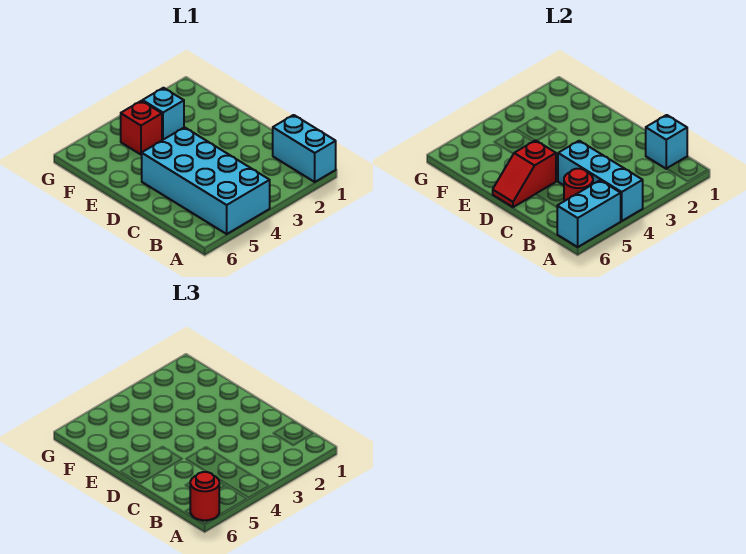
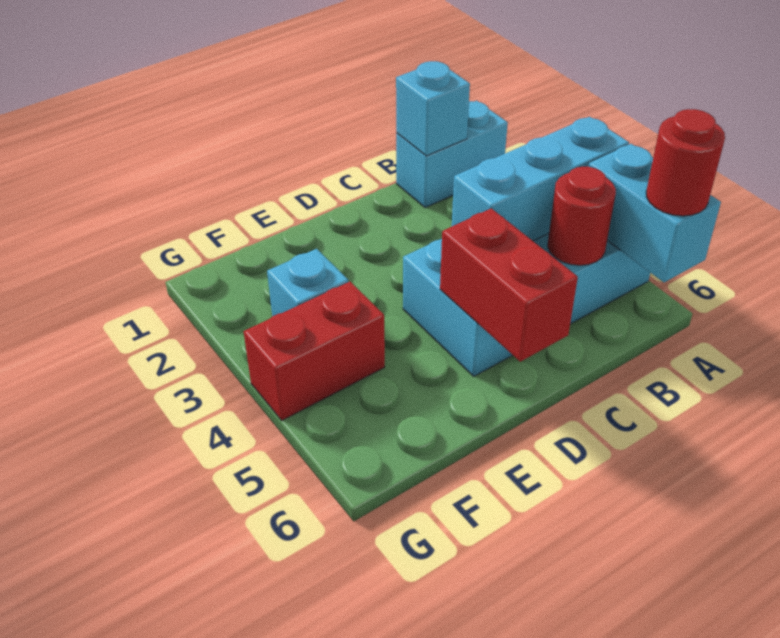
red 1x2 slope [493,140,556,207] -> red 1x2 brick [440,208,578,362]
red 1x1 brick [121,101,162,155] -> red 1x2 brick [244,282,385,420]

